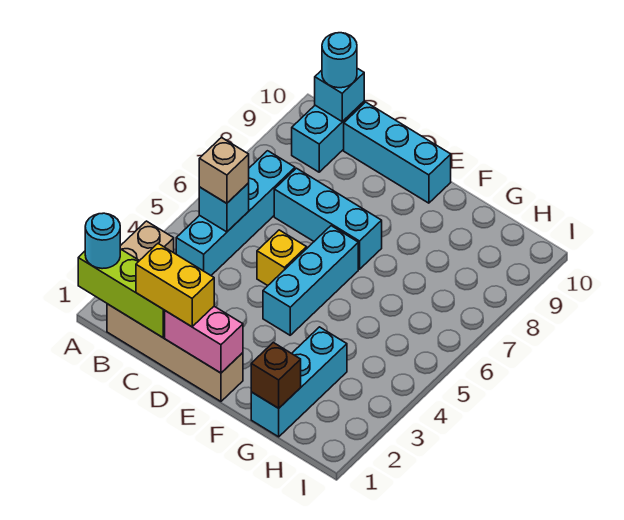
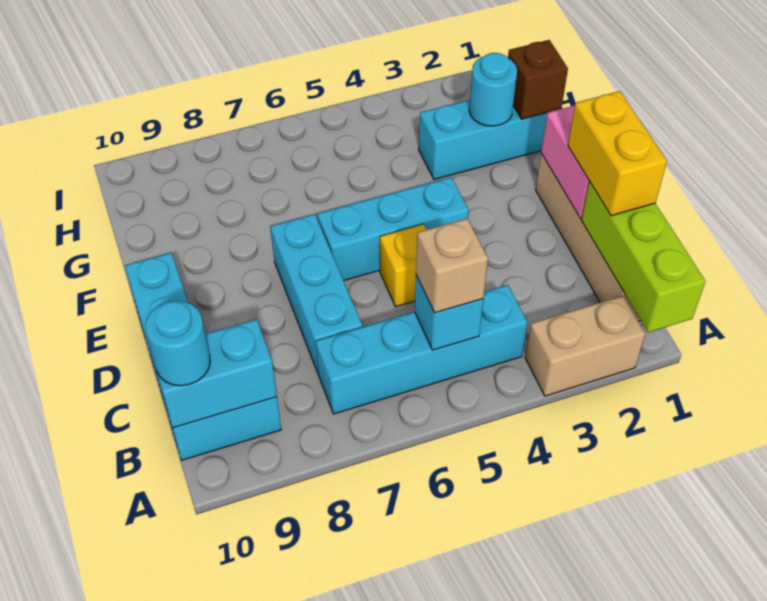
cyan 1x1 round brick [85,213,120,269] -> cyan 1x1 round brick moved to [469,53,517,126]
cyan 1x1 brick [315,68,364,122] -> cyan 1x2 brick [152,319,277,428]

